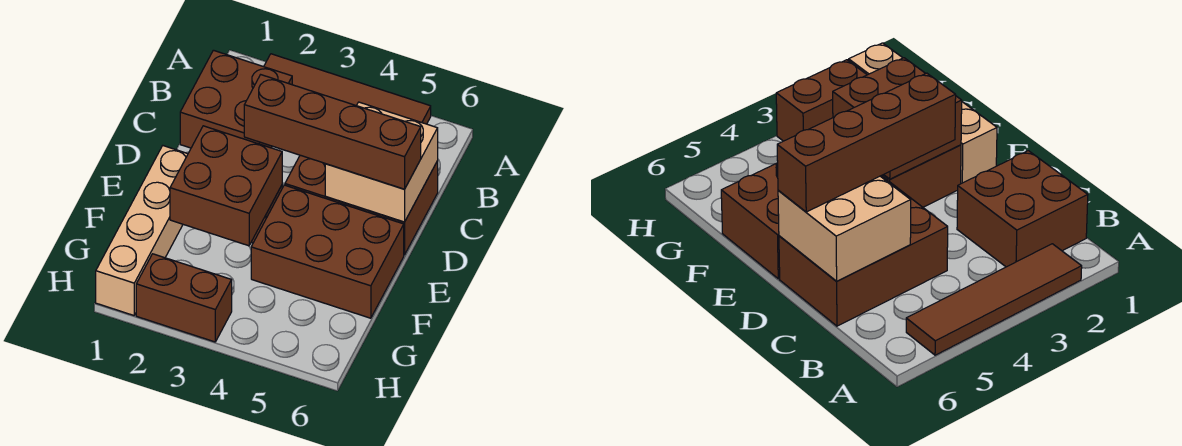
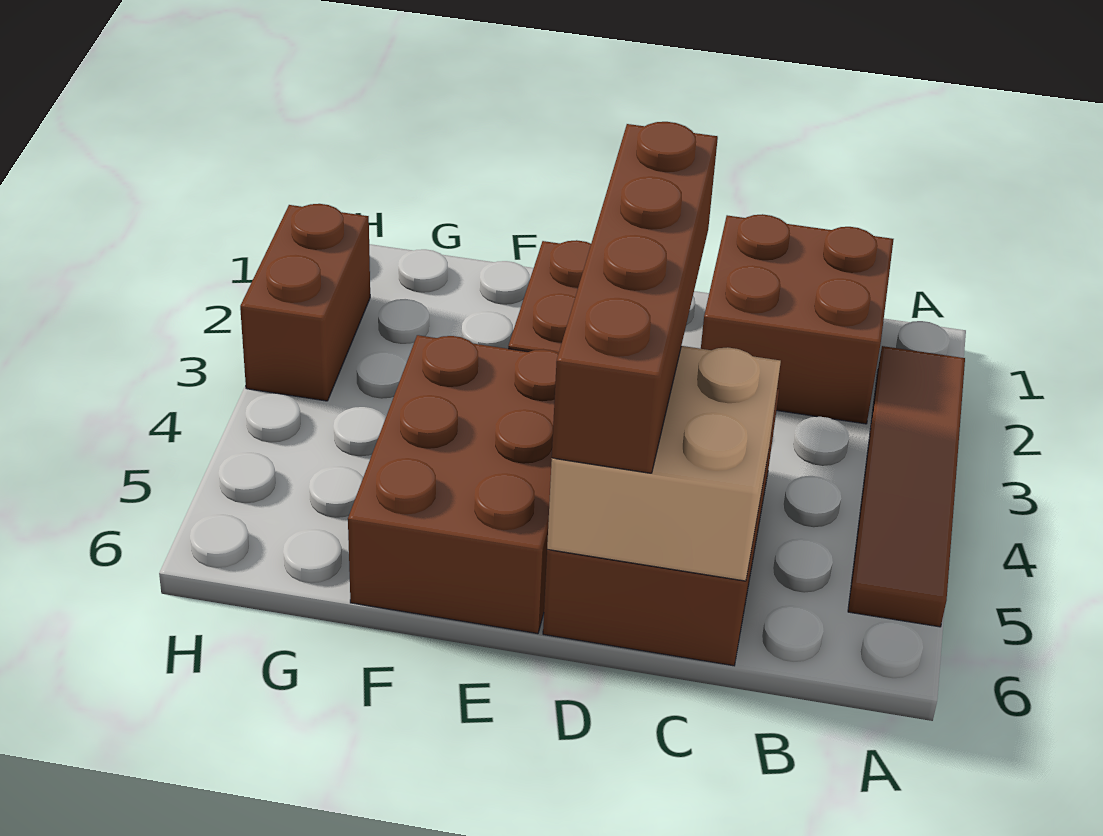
tan 1x4 brick [96,146,188,315] -> none
brown 2x2 brick [170,126,282,246] -> none

